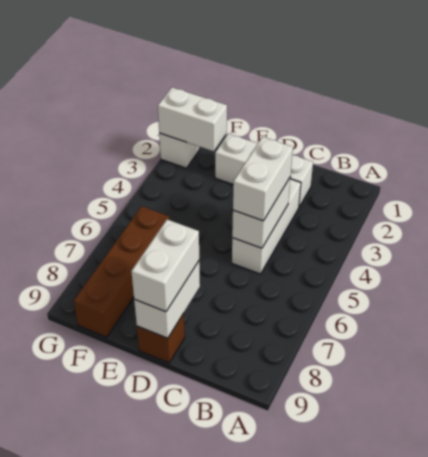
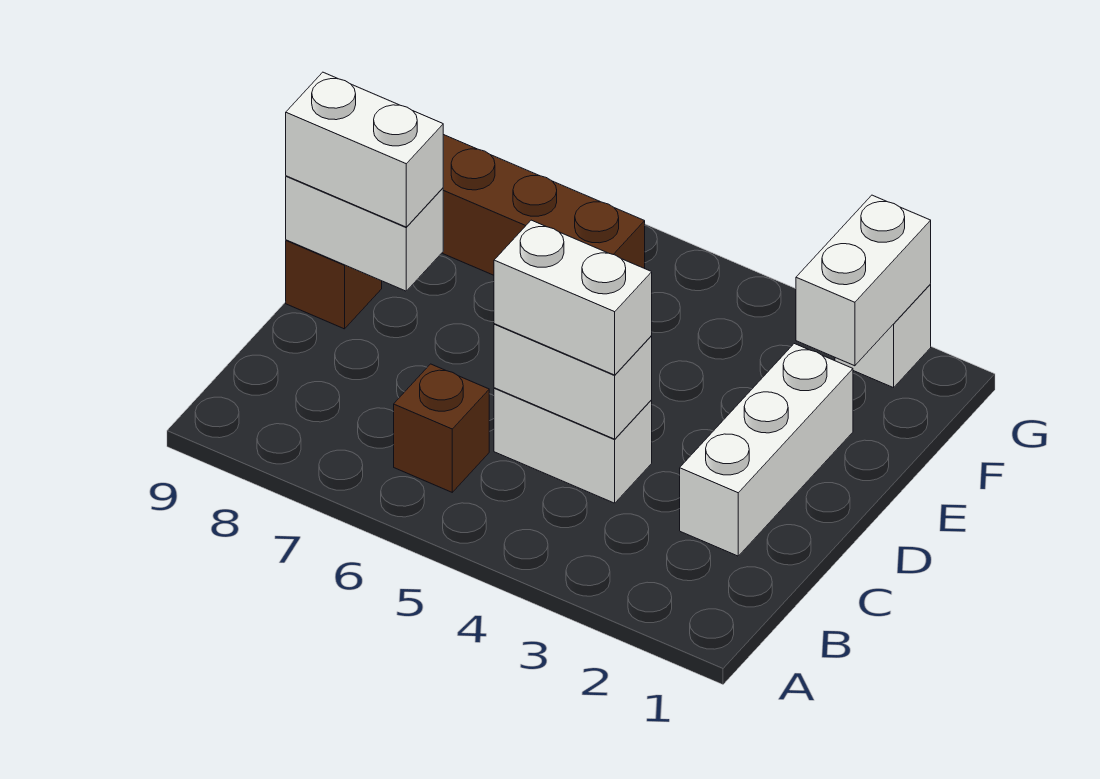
none -> brown 1x1 brick [394,364,489,492]
white 1x3 brick [232,179,301,274] -> white 1x2 brick [494,388,652,503]

